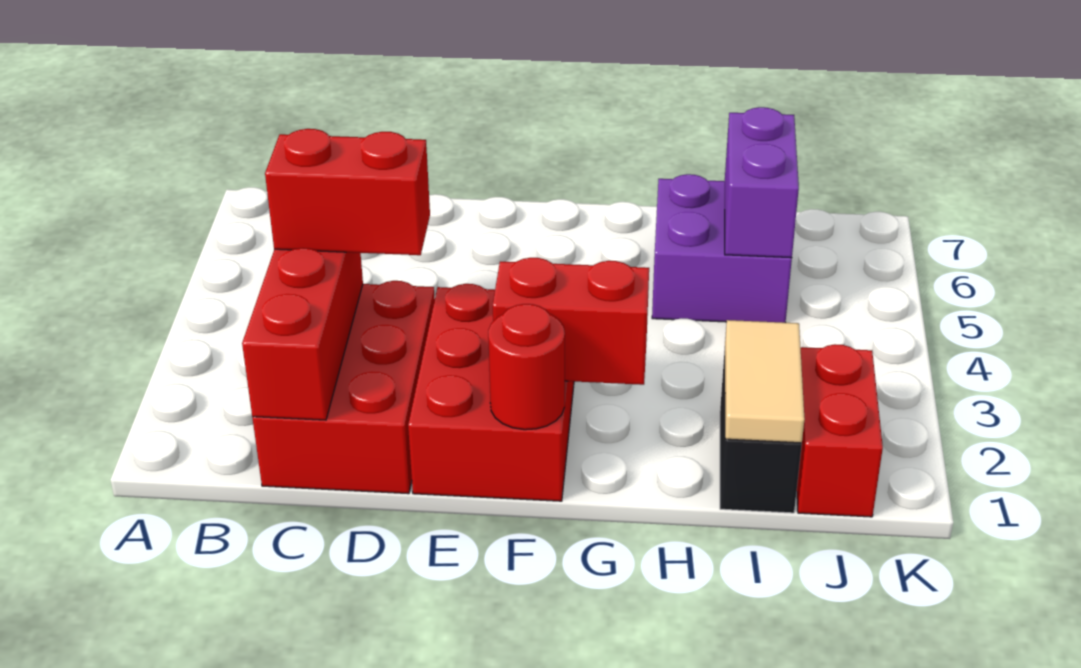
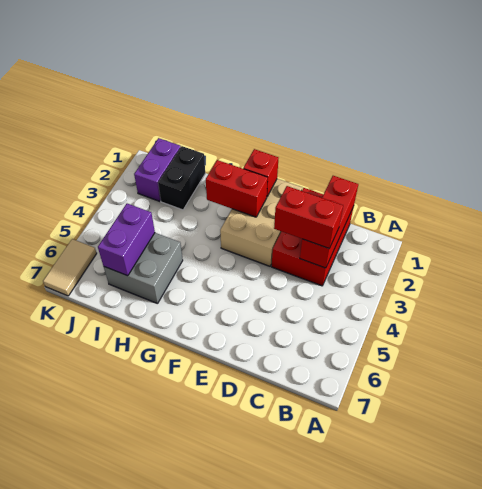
red 2x3 brick [408,284,574,501] -> tan 2x3 brick [220,179,302,266]
red 1x1 round brick [488,304,565,430] -> red 1x1 brick [243,149,278,196]
purple 2x2 brick [652,174,792,323] -> grey 2x2 brick [104,233,183,304]
tan 1x2 tile [725,320,805,443] -> tan 1x2 tile moved to [43,239,97,296]
red 1x2 brick [797,344,883,517] -> purple 1x2 brick [134,138,181,201]

